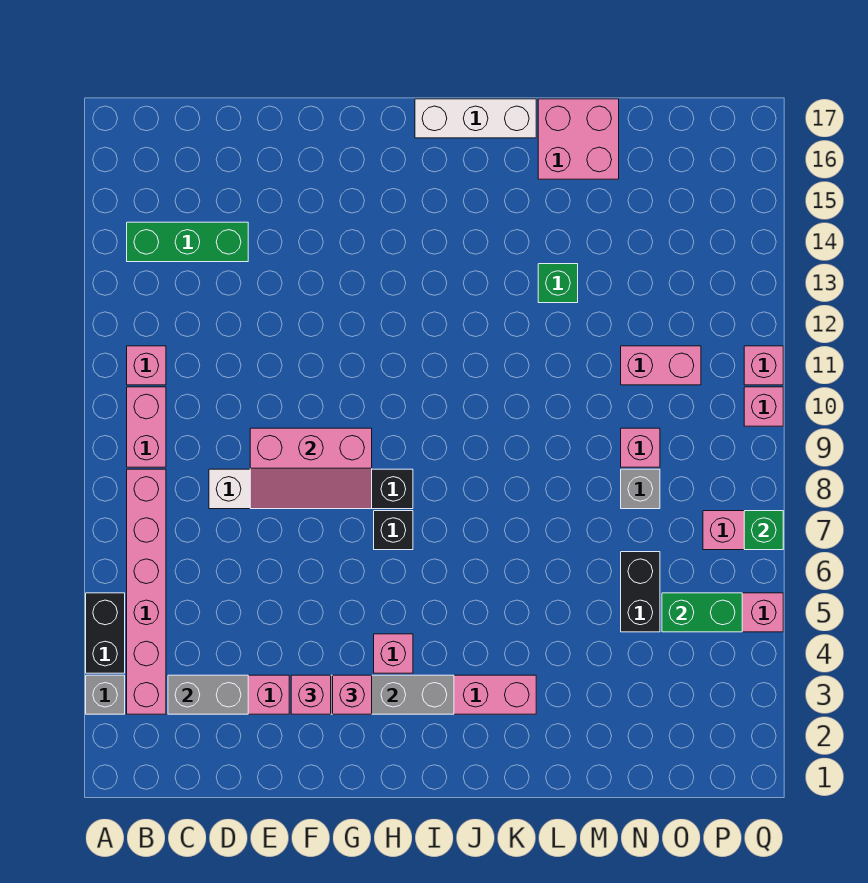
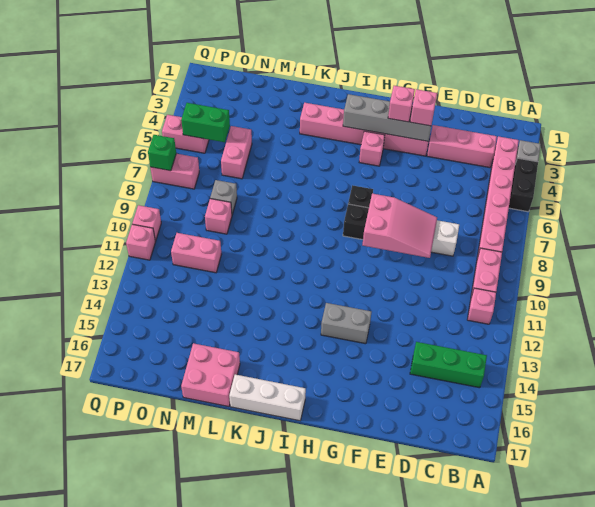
grey 1x2 brick [168,675,248,714] -> grey 1x2 brick moved to [321,303,371,344]
pink 2x3 slope [250,428,372,509] -> pink 2x3 slope turned to [363,193,437,258]
green 1x1 brick [538,264,578,303] -> none
black 1x2 brick [621,552,660,632] -> pink 1x2 brick [221,126,252,179]

